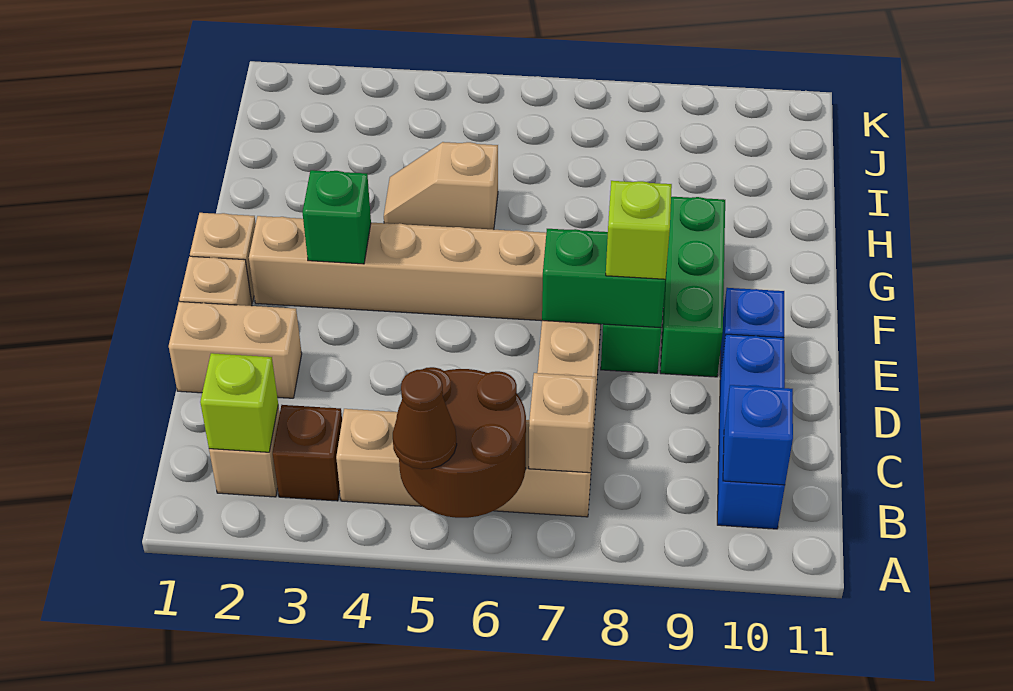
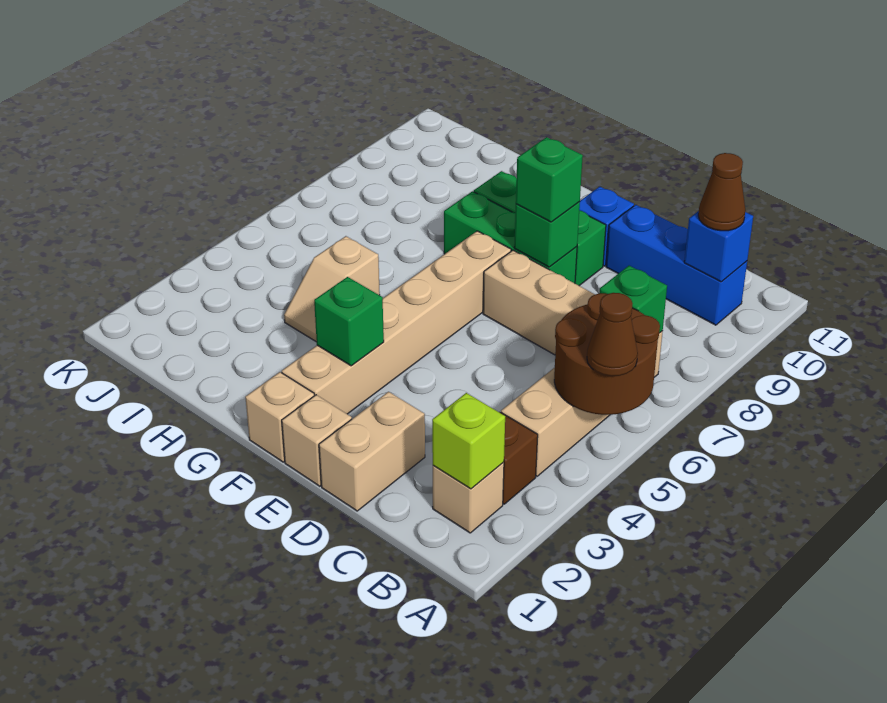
tan 1x1 brick [529,373,596,473] -> green 1x1 brick [600,266,667,333]
none -> brown 1x1 cone [698,153,745,231]
green 1x2 brick [542,229,665,328] -> green 1x1 brick [514,202,580,267]
lime 1x1 brick [606,181,672,279] -> green 1x1 brick [516,137,583,222]

